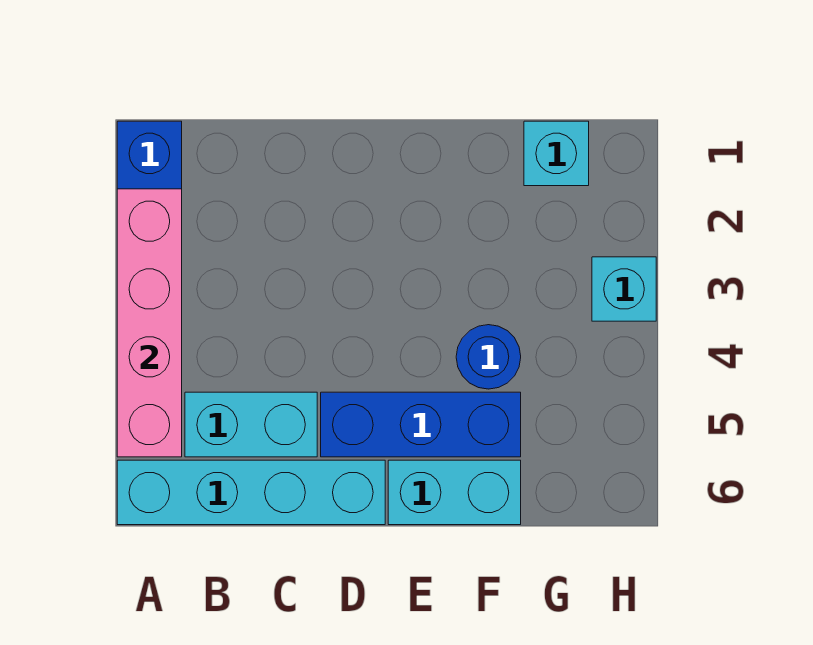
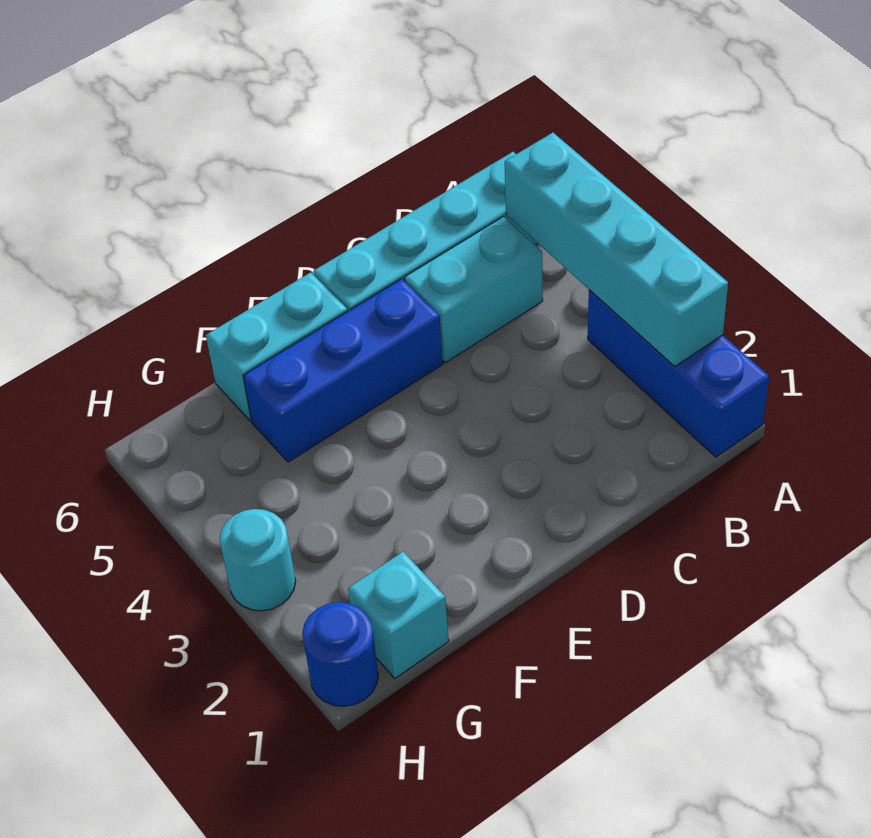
pink 1x4 brick [117,189,182,457] -> cyan 1x4 brick [505,133,728,366]
blue 1x1 round brick [456,325,521,389] -> blue 1x1 round brick moved to [302,602,378,706]
cyan 1x1 brick [592,257,656,321] -> cyan 1x1 round brick [220,509,296,611]

